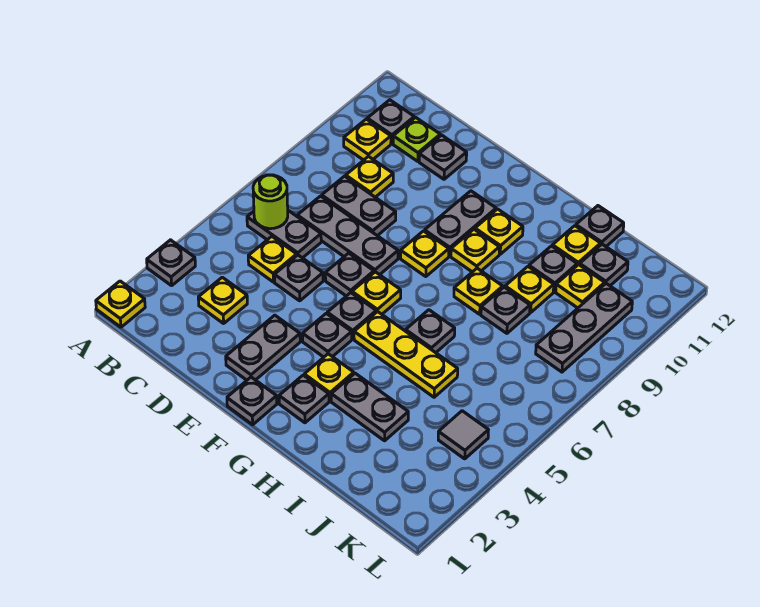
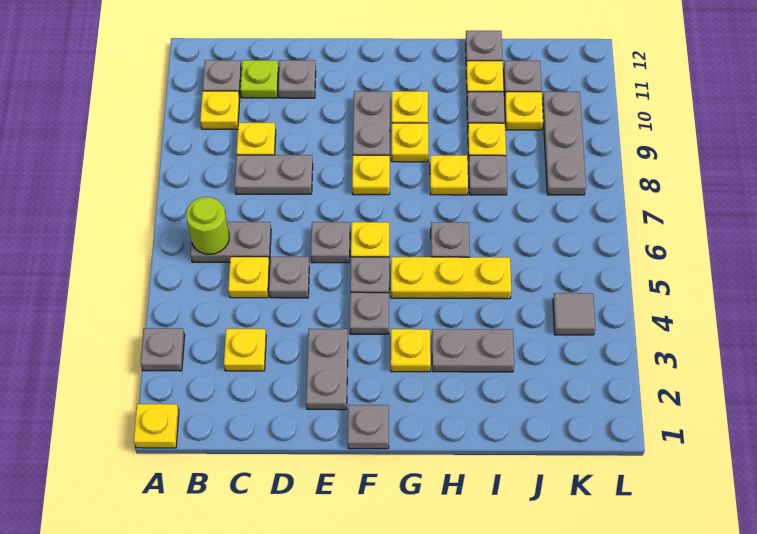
grey 1x3 plate [297,196,398,275] -> none
grey 1x1 plate [279,375,329,423] -> none

